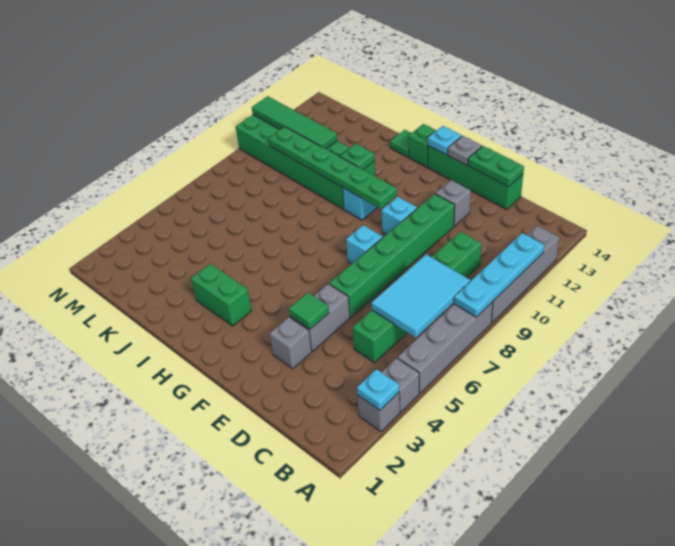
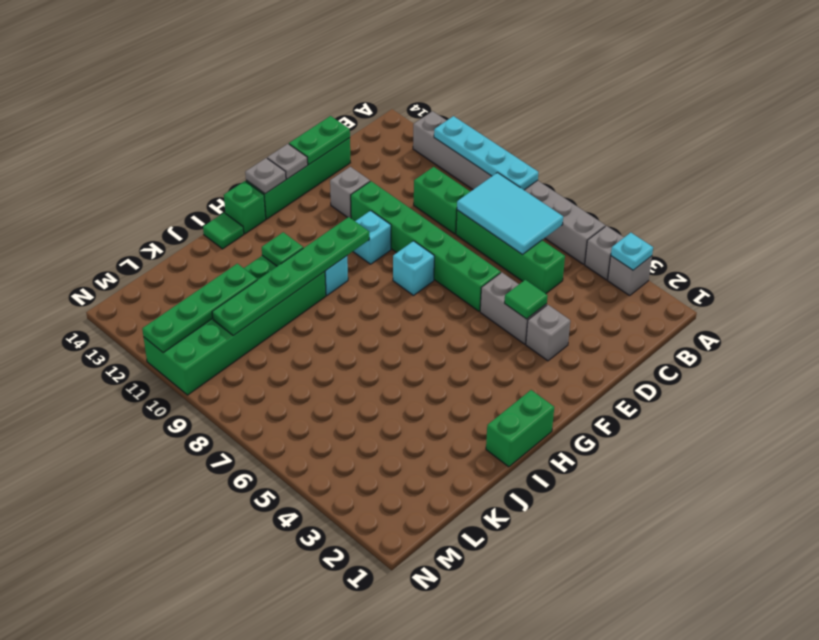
cyan 1x1 plate [428,126,462,155] -> grey 1x1 plate [245,158,286,194]
green 1x2 brick [191,264,252,326] -> green 1x2 brick moved to [486,390,554,467]
green 1x4 tile [252,96,337,149] -> green 1x4 plate [142,264,257,352]

